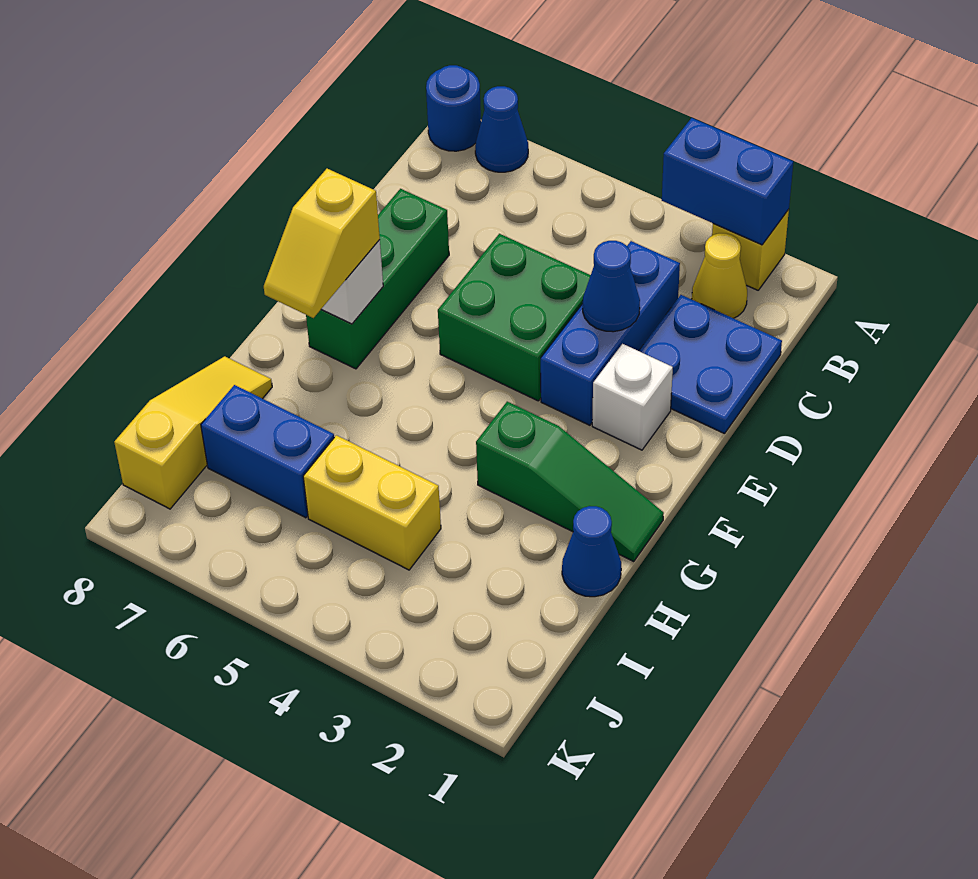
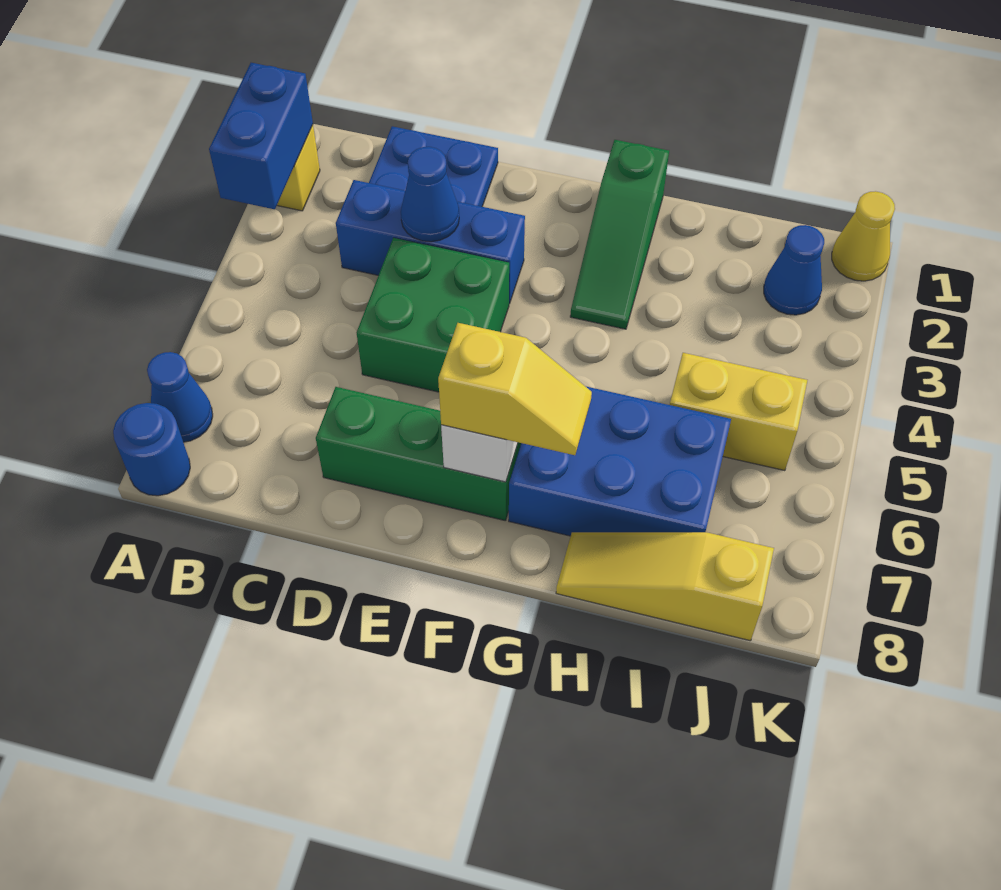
yellow 1x1 cone [692,233,747,318] -> yellow 1x1 cone moved to [832,191,895,281]
white 1x1 brick [592,344,673,450] -> none
green 1x3 slope [476,402,664,561] -> green 1x3 slope turned to [570,140,669,329]
blue 1x1 cone [562,506,621,597] -> blue 1x1 cone moved to [764,225,824,315]
yellow 1x2 brick [303,435,441,570] -> yellow 1x2 brick turned to [670,353,807,471]
blue 1x2 brick [201,385,334,518] -> blue 2x3 brick [509,386,731,536]

